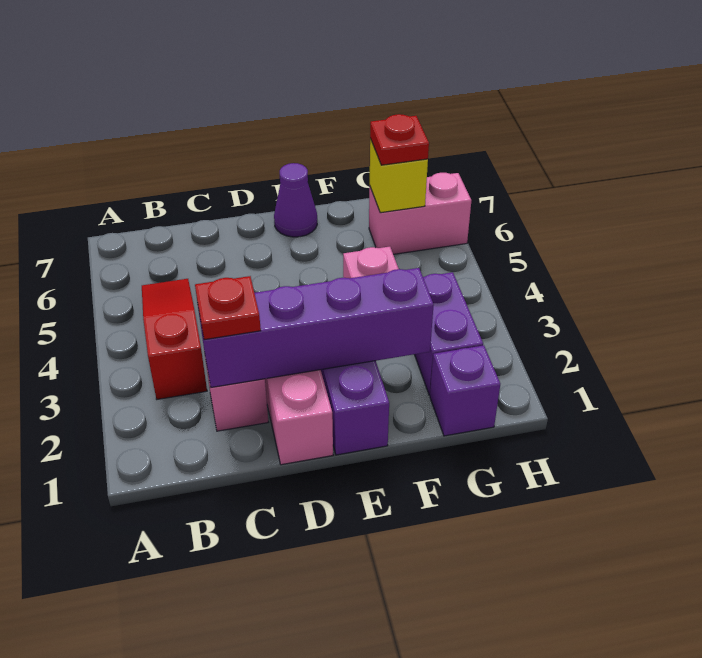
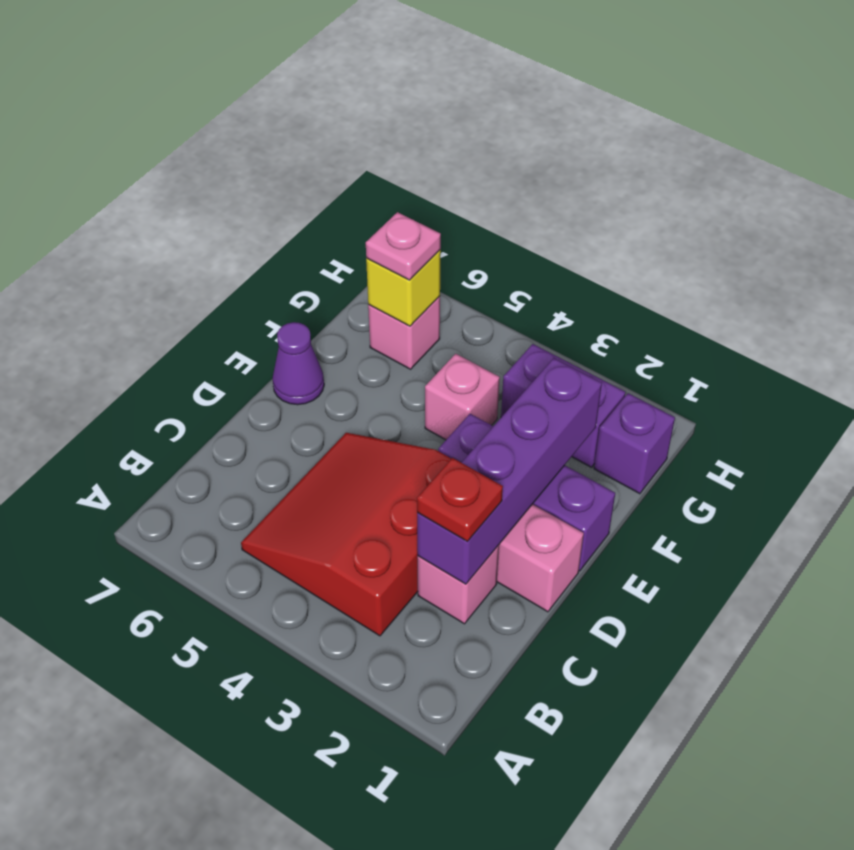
red 1x3 slope [142,279,207,399] -> red 3x3 slope [241,433,451,636]
pink 1x2 brick [369,173,471,254] -> pink 1x1 brick [368,296,440,369]
red 1x1 plate [370,114,429,165] -> pink 1x1 plate [366,212,441,280]

